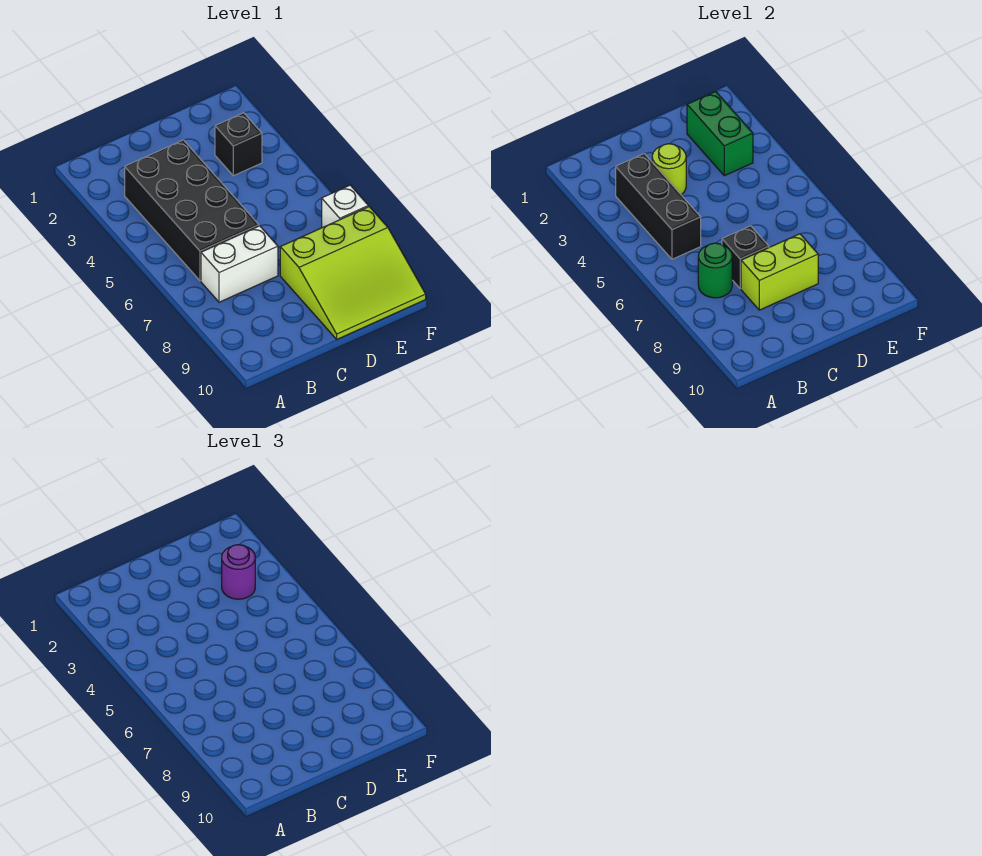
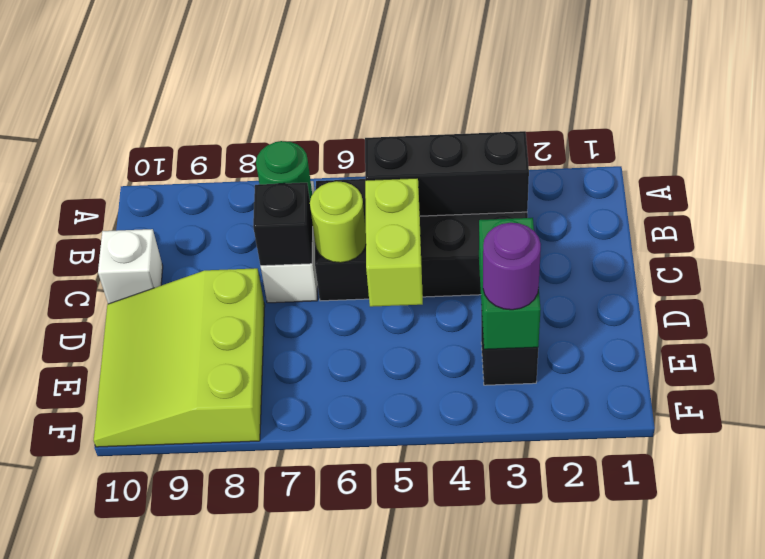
lime 1x1 round brick [652,144,686,195] -> lime 1x1 round brick moved to [310,181,366,263]
lime 1x2 brick [741,234,818,310] -> lime 1x2 brick moved to [365,178,423,307]
green 1x2 brick [687,91,753,176] -> green 1x2 brick turned to [479,218,541,349]
white 1x1 brick [322,185,368,228] -> white 1x1 brick moved to [98,229,163,304]

